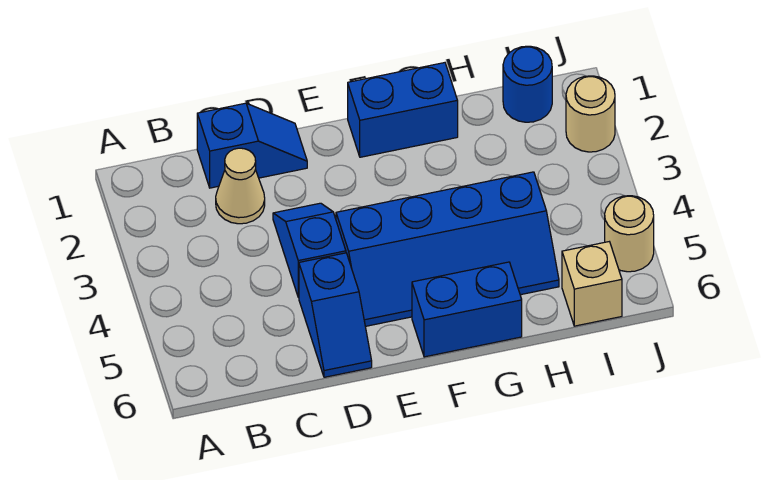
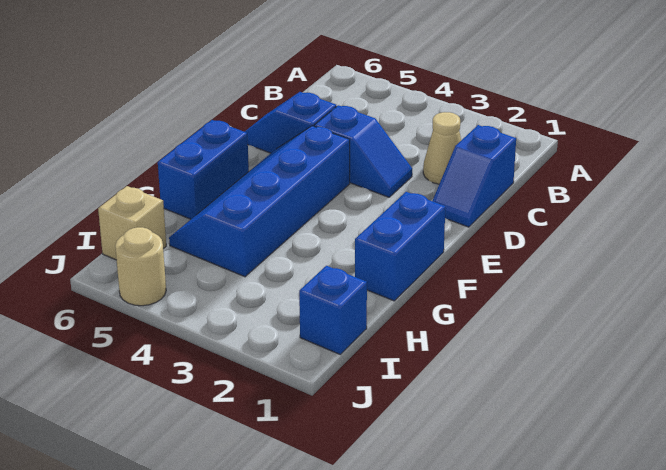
blue 1x1 round brick [503,46,552,122] -> blue 1x1 brick [299,266,367,354]
tan 1x1 round brick [566,76,615,152] -> none

